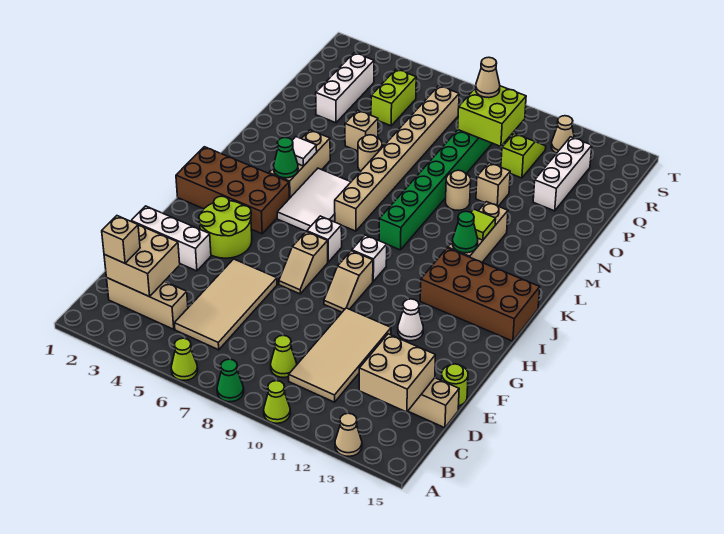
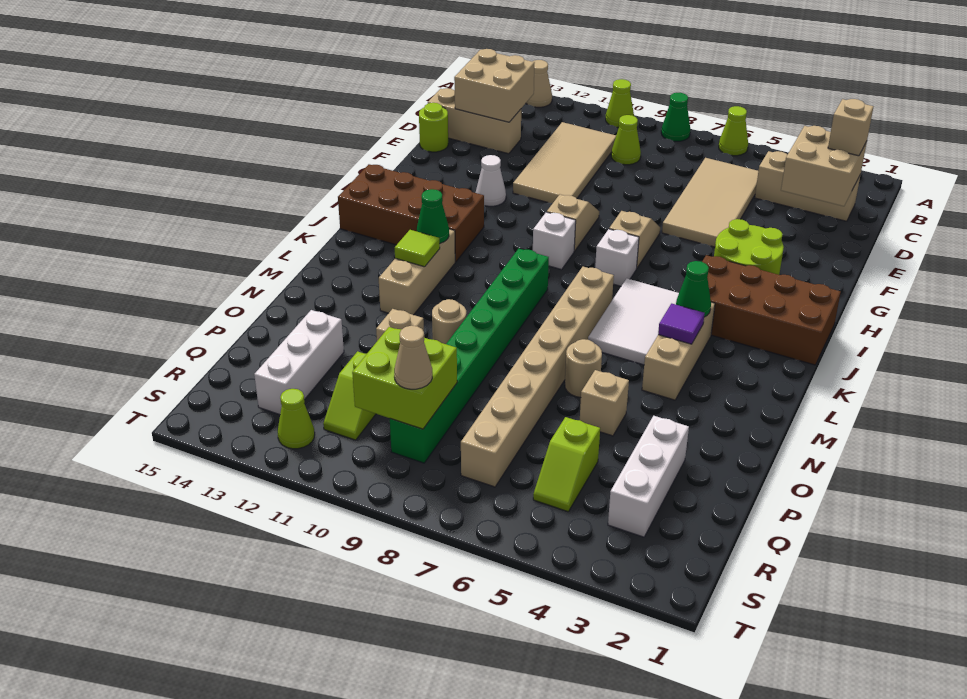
white 1x3 brick [131,206,211,271] -> none
white 1x1 tile [292,137,317,166] -> purple 1x1 tile [658,304,705,344]
lime 1x2 brick [371,69,416,126] -> lime 1x2 slope [533,417,600,512]
tan 1x1 cone [551,116,574,153] -> lime 1x1 cone [278,389,315,449]

